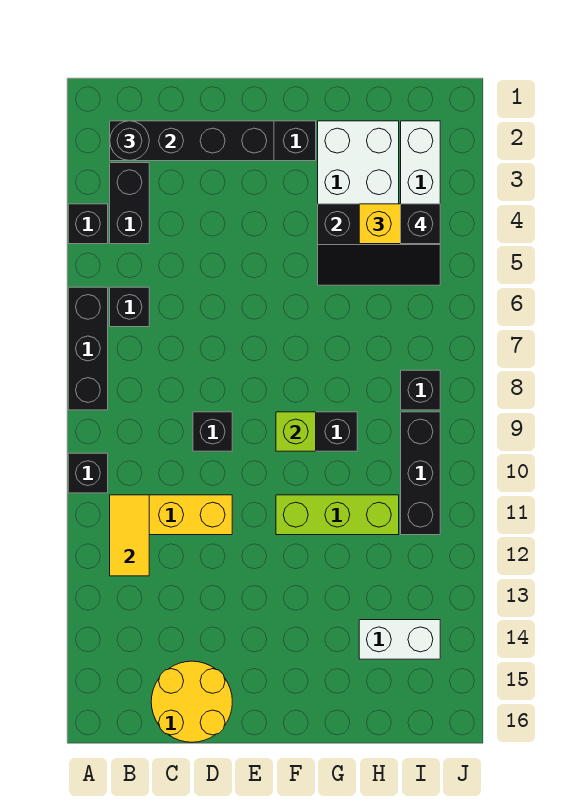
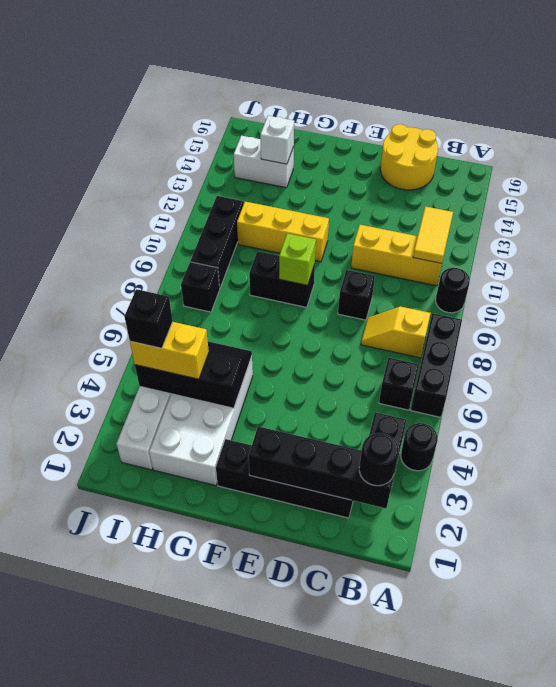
black 1x1 brick [68,204,108,244] -> black 1x1 round brick [401,423,438,471]
black 1x1 brick [68,453,108,493] -> black 1x1 round brick [436,268,470,313]
none -> yellow 1x2 slope [361,306,431,358]
lime 1x3 brick [276,495,399,535] -> yellow 1x3 brick [237,202,329,262]
none -> white 1x1 brick [260,116,294,164]

